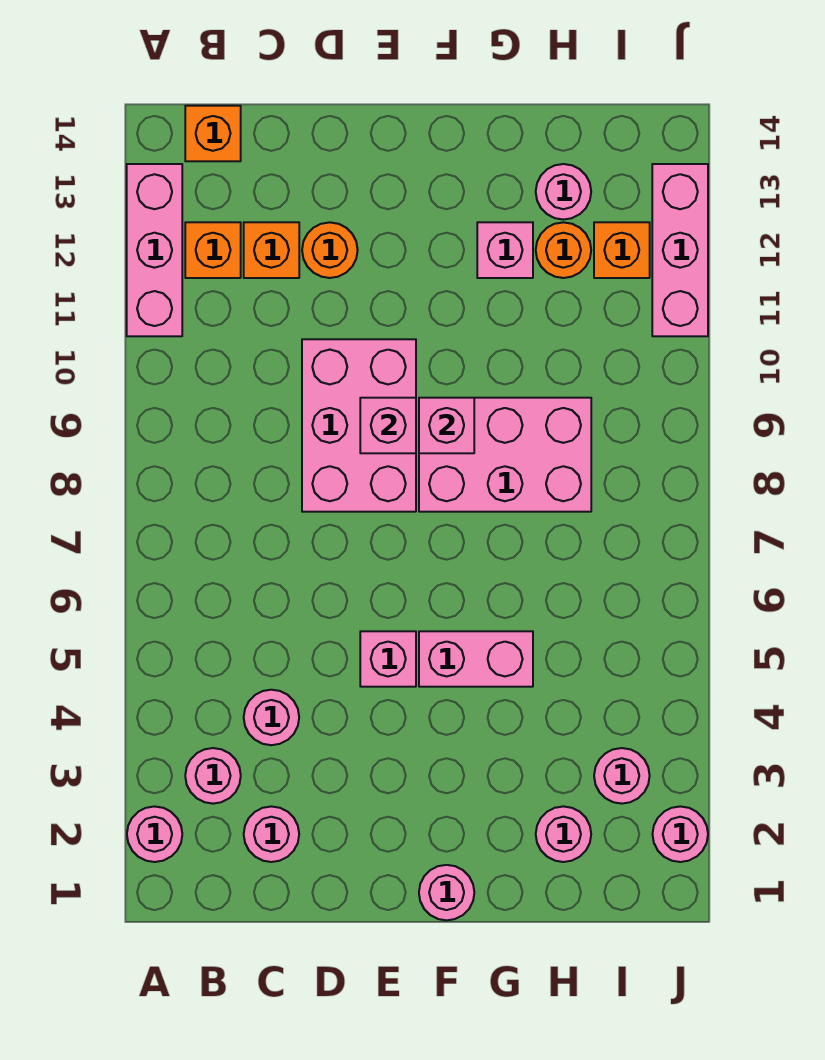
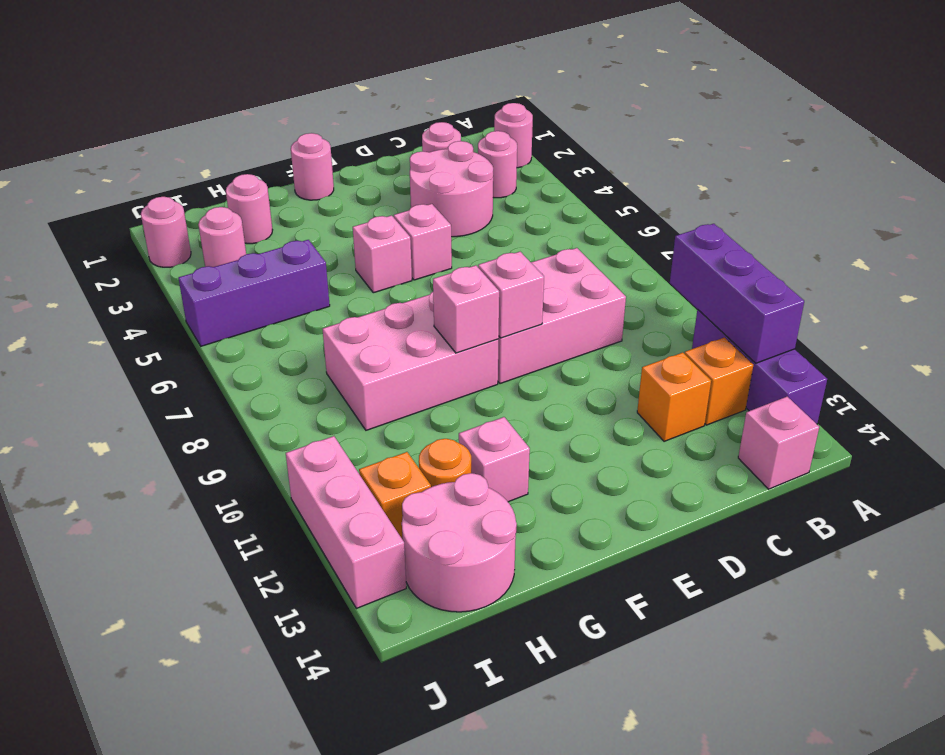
none -> purple 1x3 brick [670,224,804,363]
pink 1x3 brick [127,164,182,336] -> purple 1x3 brick [692,310,827,424]
orange 1x1 brick [185,106,241,161] -> pink 1x1 brick [738,397,819,489]
pink 1x1 round brick [244,690,299,745] -> pink 2x2 round brick [410,141,493,237]
pink 2x3 brick [302,339,416,512] -> pink 2x3 brick turned to [498,248,626,384]
orange 1x1 round brick [302,222,358,278] -> none
pink 1x2 brick [419,631,533,687] -> pink 1x1 brick [353,216,412,293]
none -> purple 1x3 brick [178,240,330,346]
pink 1x1 round brick [536,164,591,220] -> pink 2x2 round brick [402,473,517,612]

